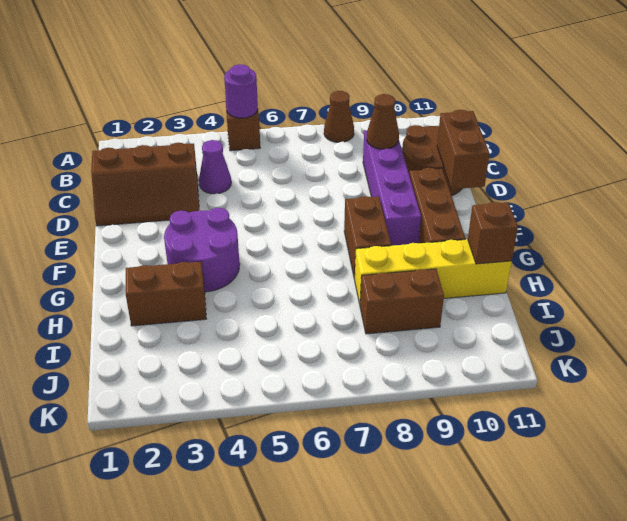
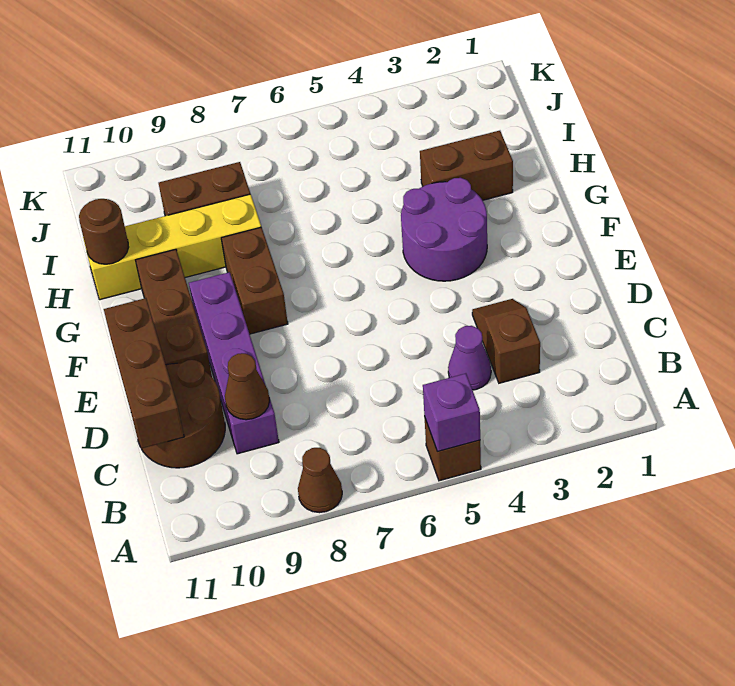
purple 1x1 round brick [224,64,258,118] -> purple 1x1 brick [423,373,480,452]
brown 2x3 slope [91,143,199,226] -> brown 1x2 slope [472,299,540,383]
brown 1x2 brick [437,110,490,189] -> brown 1x3 brick [104,298,184,449]
brown 1x1 brick [468,202,518,264] -> brown 1x1 round brick [79,199,129,264]

